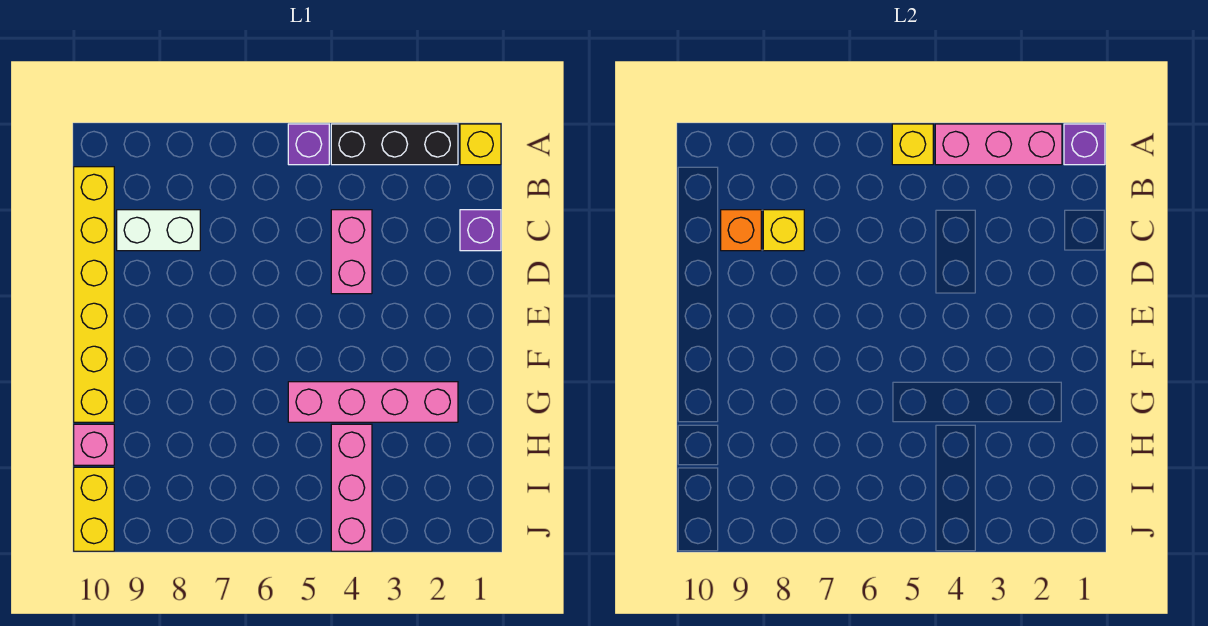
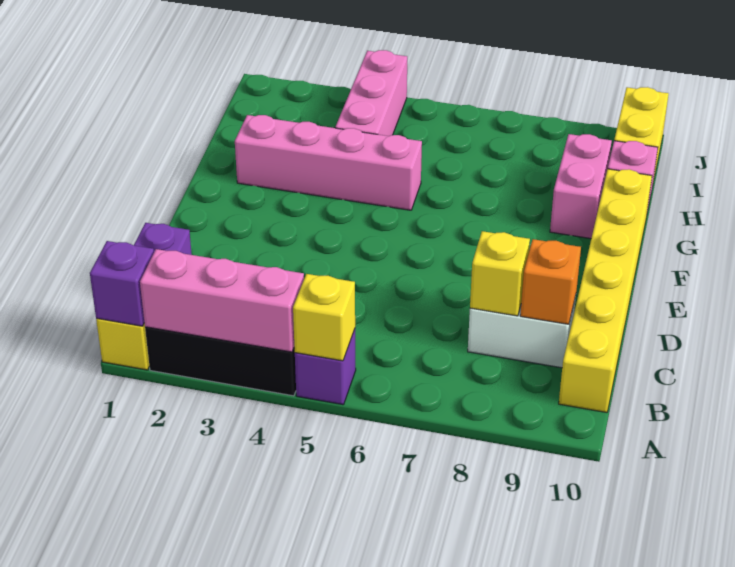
pink 1x2 brick [331,210,372,294] -> pink 1x2 brick moved to [550,134,612,239]

